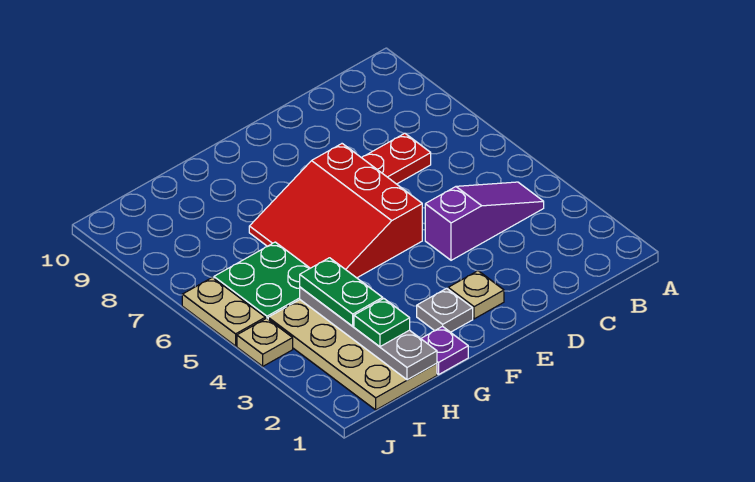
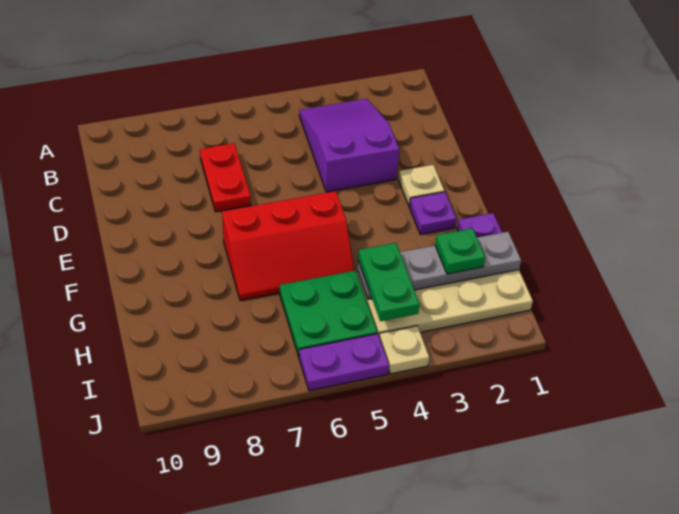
purple 1x3 slope [425,182,544,260] -> purple 2x3 slope [299,99,399,192]
red 3x3 slope [249,144,422,278] -> red 2x3 slope [222,191,354,300]
grey 1x1 plate [417,288,473,332] -> purple 1x1 plate [409,192,456,235]
green 1x2 plate [300,258,383,326] -> green 1x2 plate turned to [358,243,420,321]
tan 1x2 plate [182,277,265,346] -> purple 1x2 plate [299,334,389,391]

